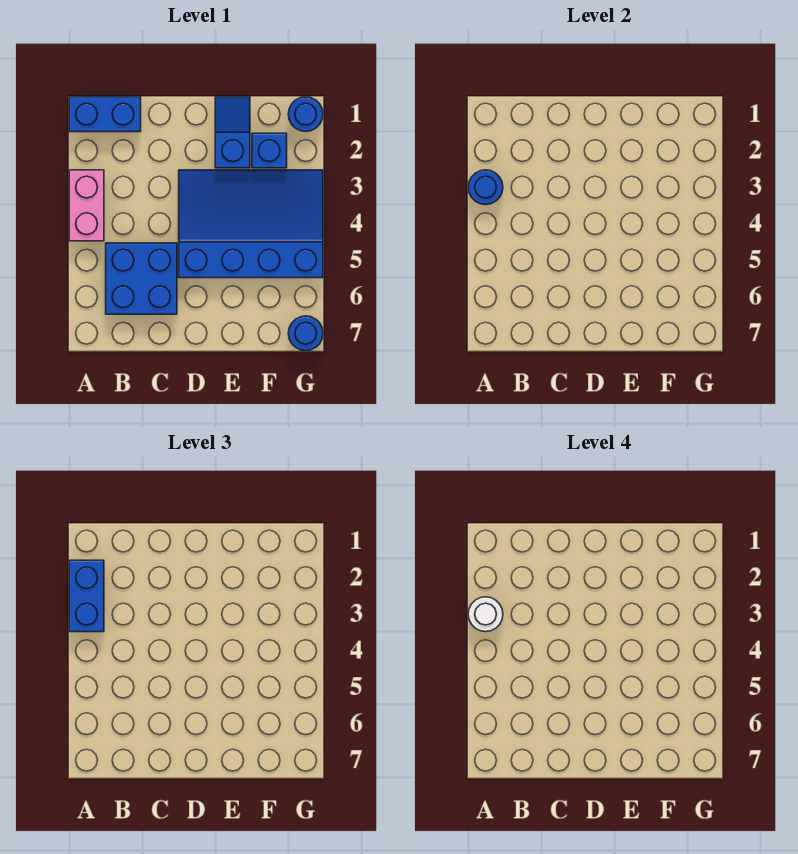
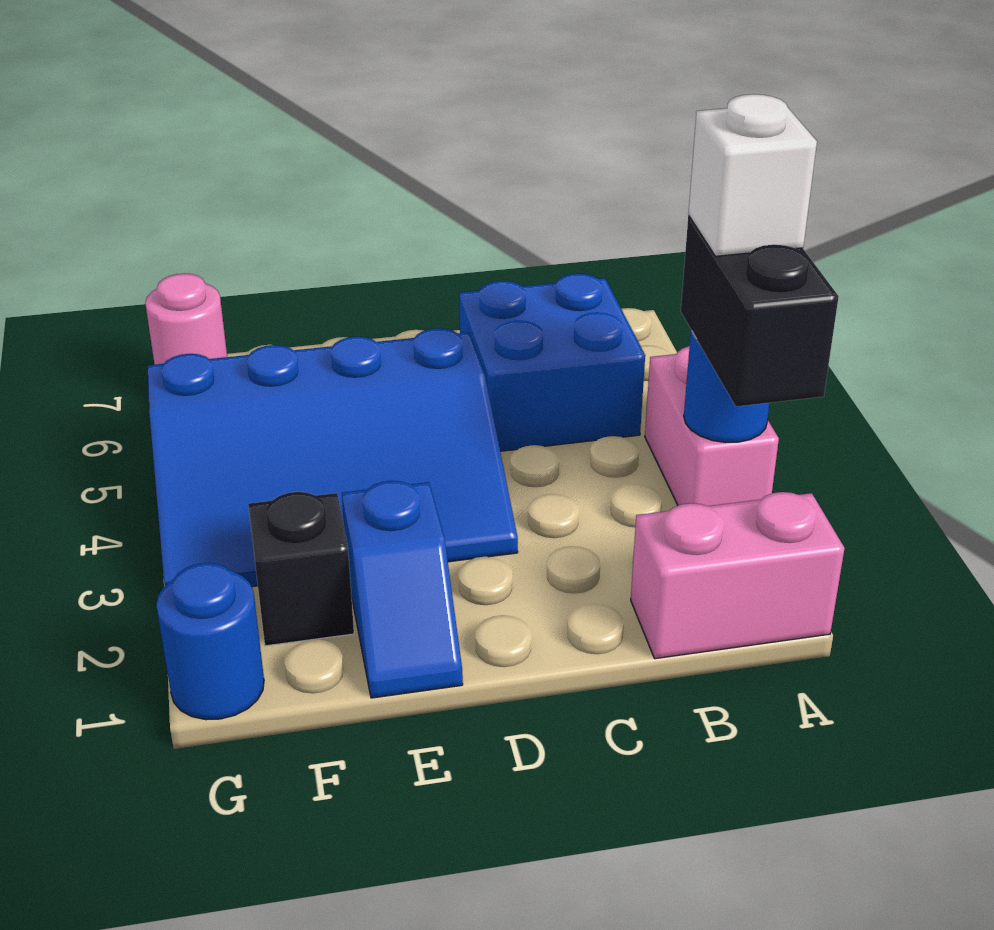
blue 1x2 brick [69,97,141,132] -> pink 1x2 brick [631,492,845,659]
blue 1x2 brick [69,560,104,632] -> black 1x2 brick [681,216,839,407]
white 1x1 round brick [468,597,503,632] -> white 1x1 brick [688,94,817,256]
blue 1x1 brick [252,133,287,168] -> black 1x1 brick [248,492,354,646]
blue 1x1 round brick [288,316,323,351] -> pink 1x1 round brick [145,273,227,365]

